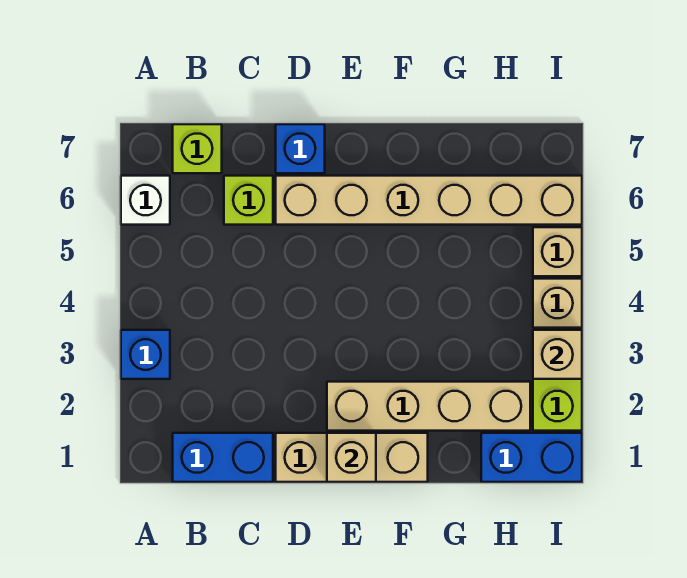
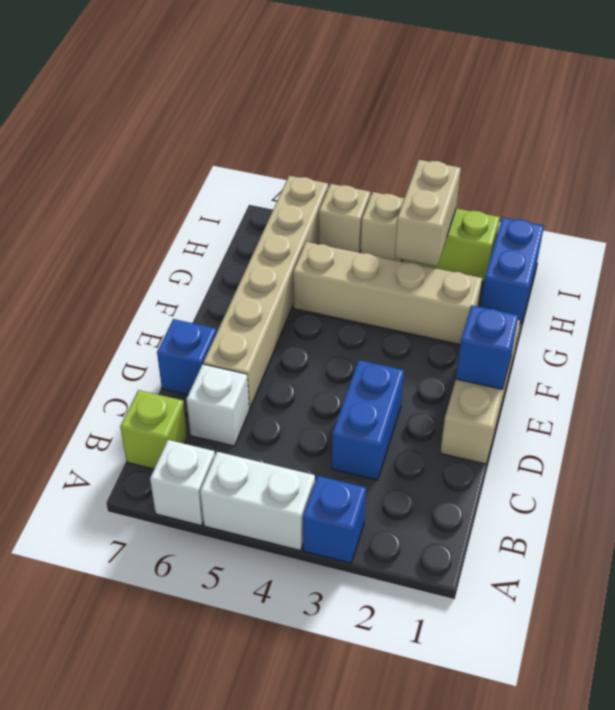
none -> white 1x2 brick [200,452,315,551]
blue 1x2 brick [173,433,273,482] -> blue 1x2 brick moved to [332,360,404,480]
lime 1x1 brick [224,176,273,225] -> white 1x1 brick [186,364,249,446]
tan 1x1 brick [327,433,376,482] -> blue 1x1 brick [456,305,519,389]
tan 1x4 brick [327,382,530,431] -> tan 1x4 brick turned to [293,242,482,345]
tan 1x1 brick [533,330,582,379] -> tan 1x2 brick [395,160,461,267]

